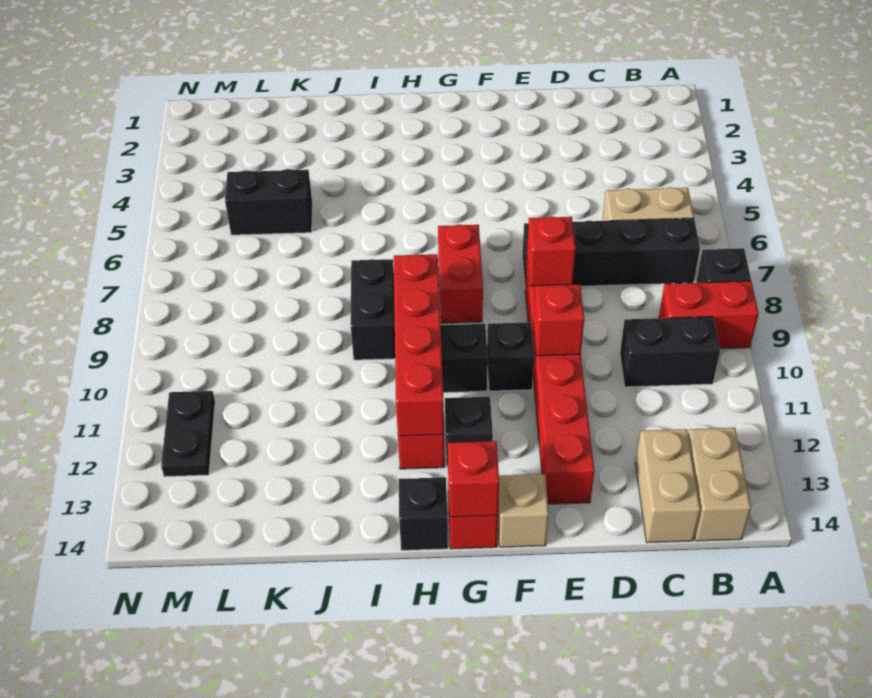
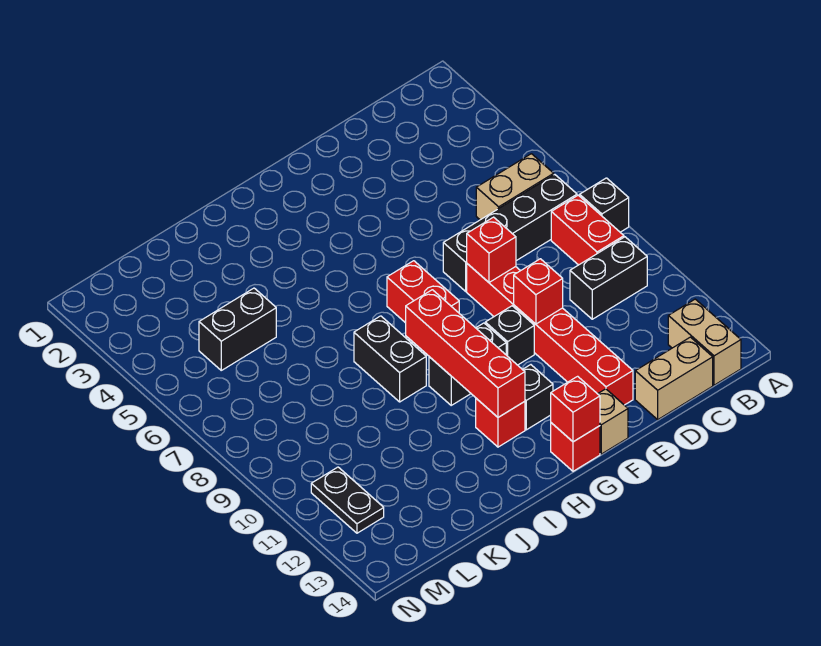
red 1x2 brick [659,281,759,349] -> red 1x2 brick turned to [551,195,624,265]
tan 1x2 brick [635,429,700,543] -> tan 1x2 brick turned to [635,337,713,419]
black 1x1 brick [399,477,448,550] -> none

